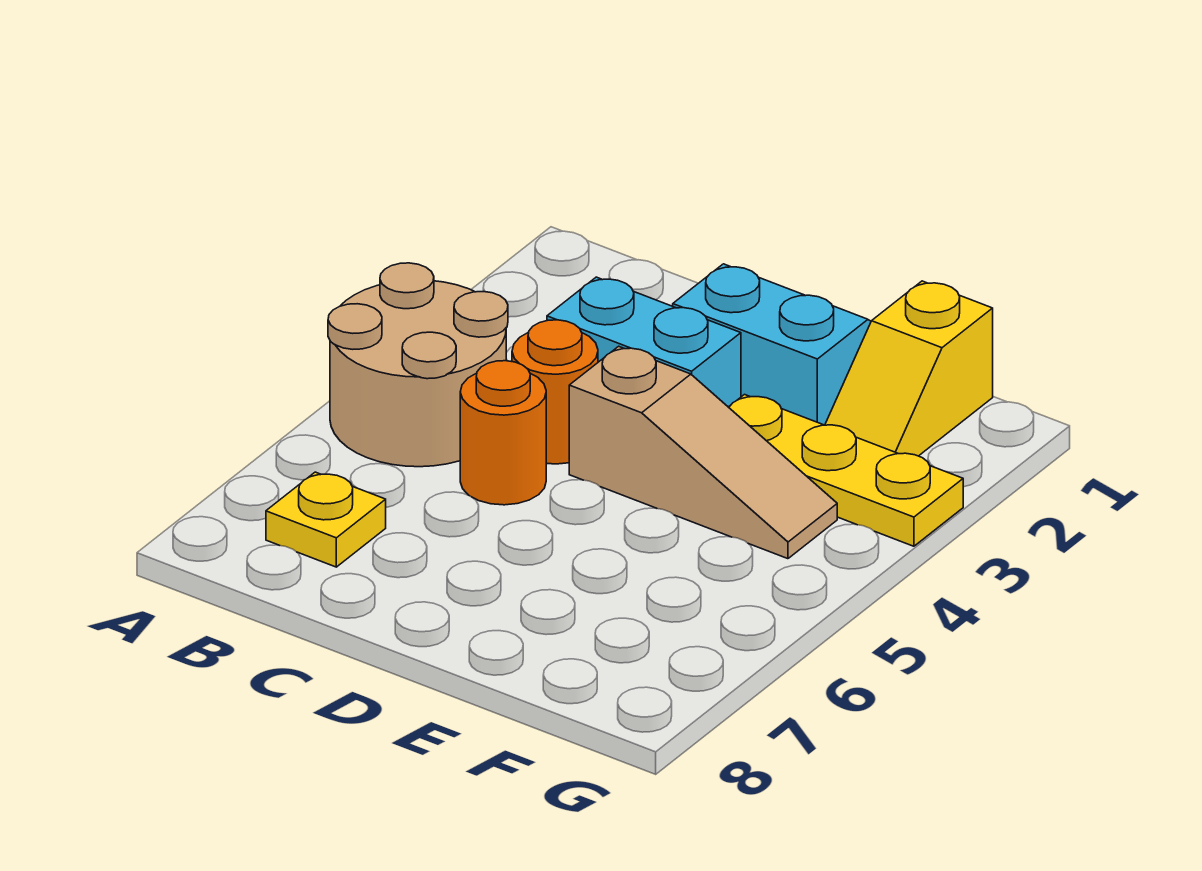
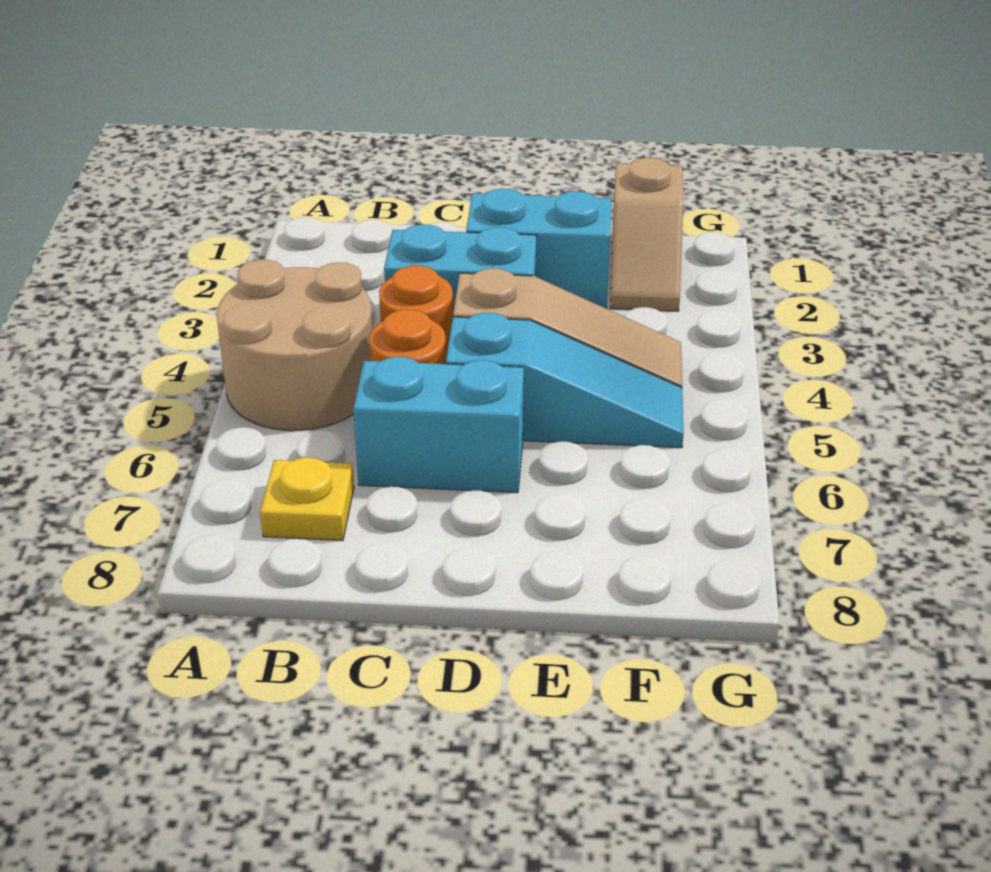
none -> cyan 1x2 brick [353,357,524,493]
none -> cyan 1x3 slope [446,313,684,448]
yellow 1x3 plate [729,395,963,546] -> none
yellow 1x2 slope [825,281,993,456] -> tan 1x2 slope [610,158,684,311]

